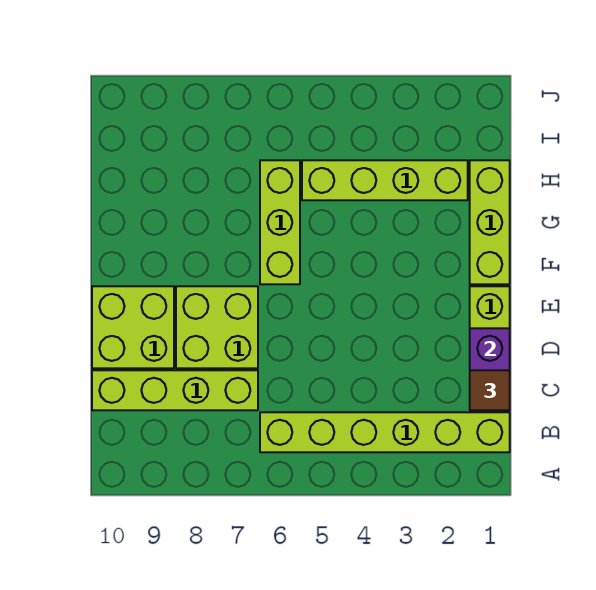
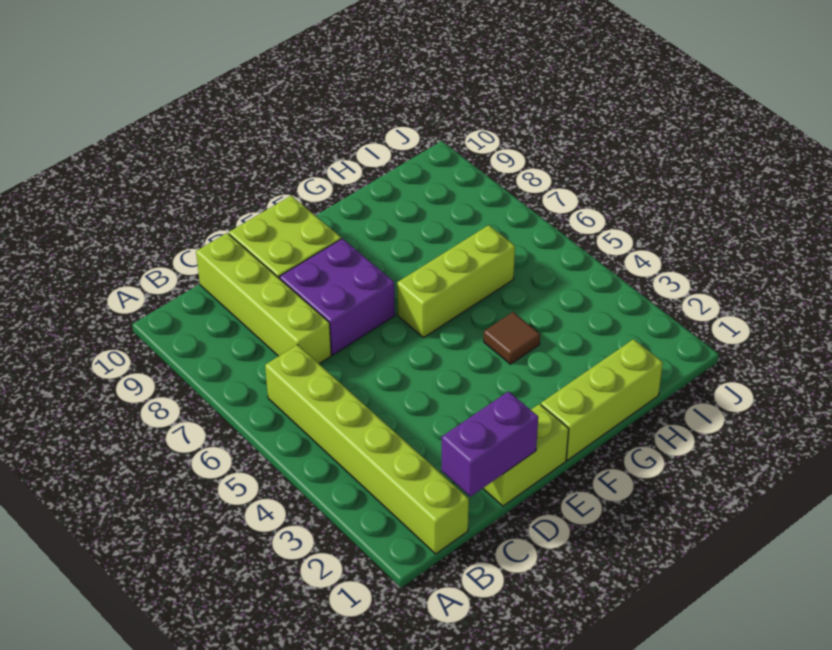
brown 1x1 tile [470,370,510,410] -> brown 1x1 tile moved to [484,312,540,364]
lime 2x2 brick [176,286,258,368] -> purple 2x2 brick [280,239,395,355]
lime 1x4 brick [302,160,468,200] -> none

